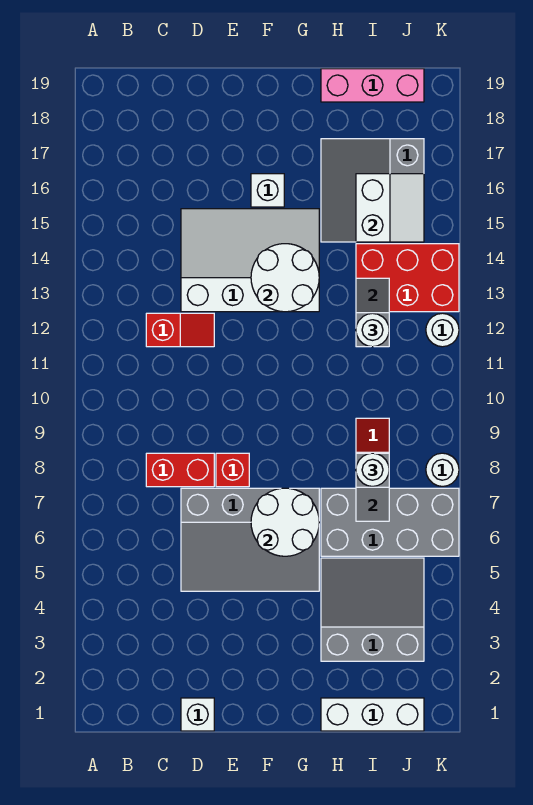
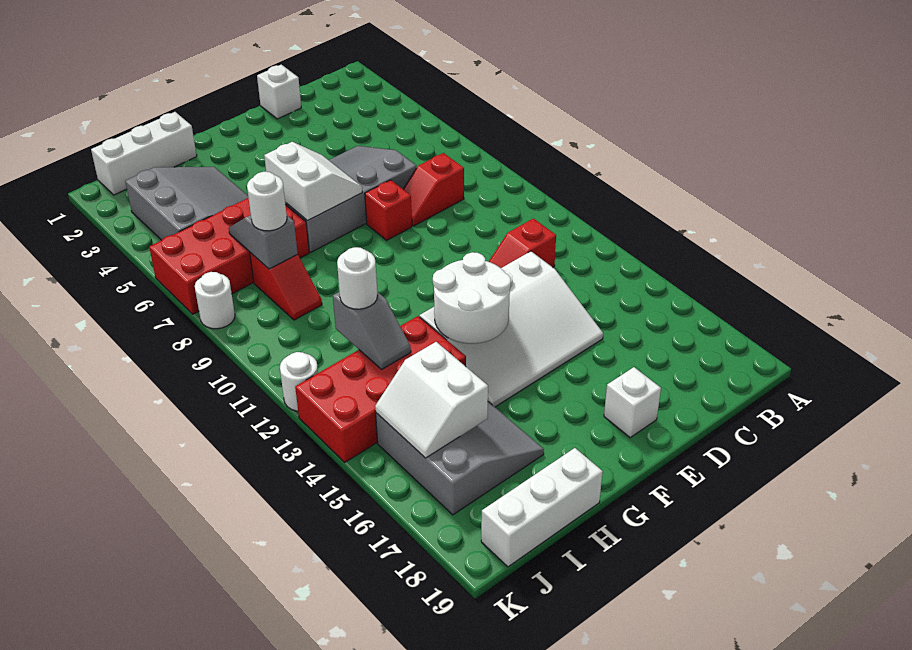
red 1x2 brick [146,453,214,487] -> red 1x2 slope [403,153,464,226]
white 2x2 round brick [251,488,319,556] -> white 2x2 slope [264,142,362,220]
white 1x1 brick [251,174,284,207] -> white 1x1 brick moved to [604,367,661,438]
grey 3x3 slope [321,558,424,661] -> grey 3x3 slope turned to [125,167,249,240]
grey 2x4 brick [321,488,459,556] -> red 2x4 brick [149,198,309,314]
pink 1x3 brick [321,69,424,102] -> white 1x3 brick [481,448,603,567]
red 2x3 brick [356,244,459,312] -> red 2x4 brick [295,316,466,462]

